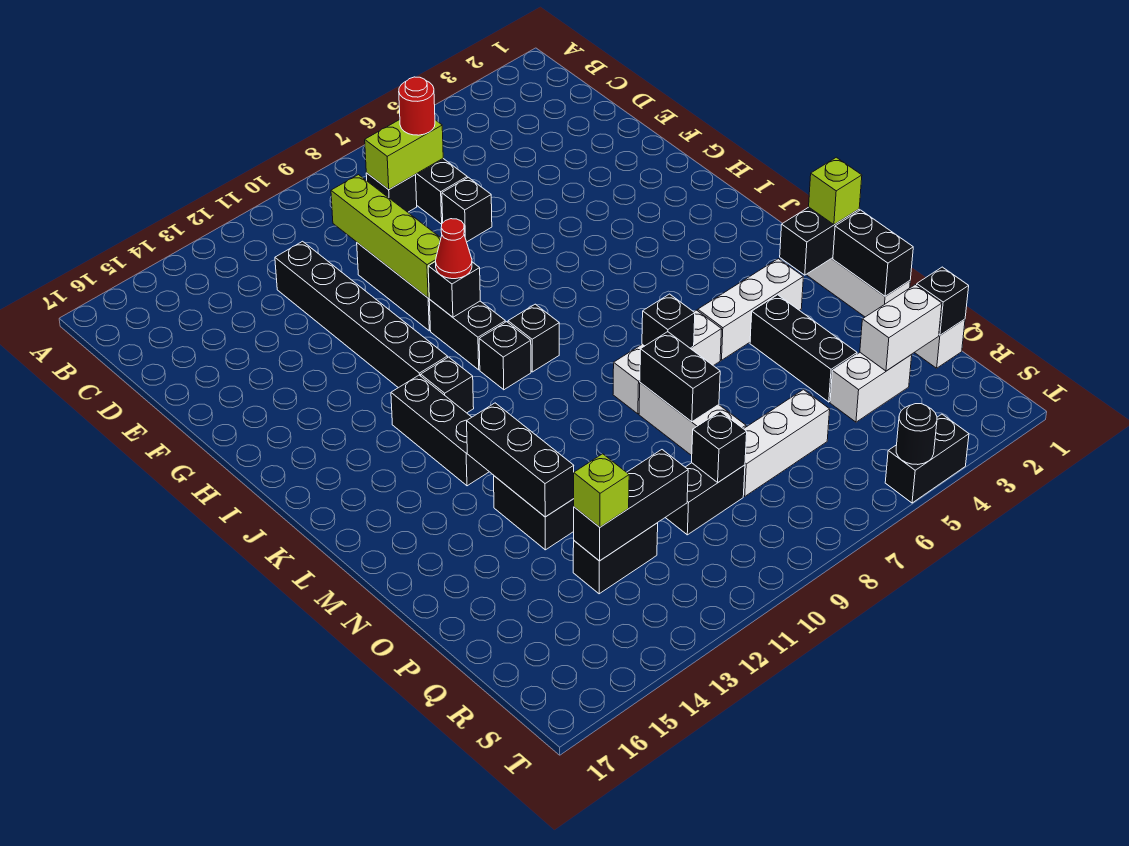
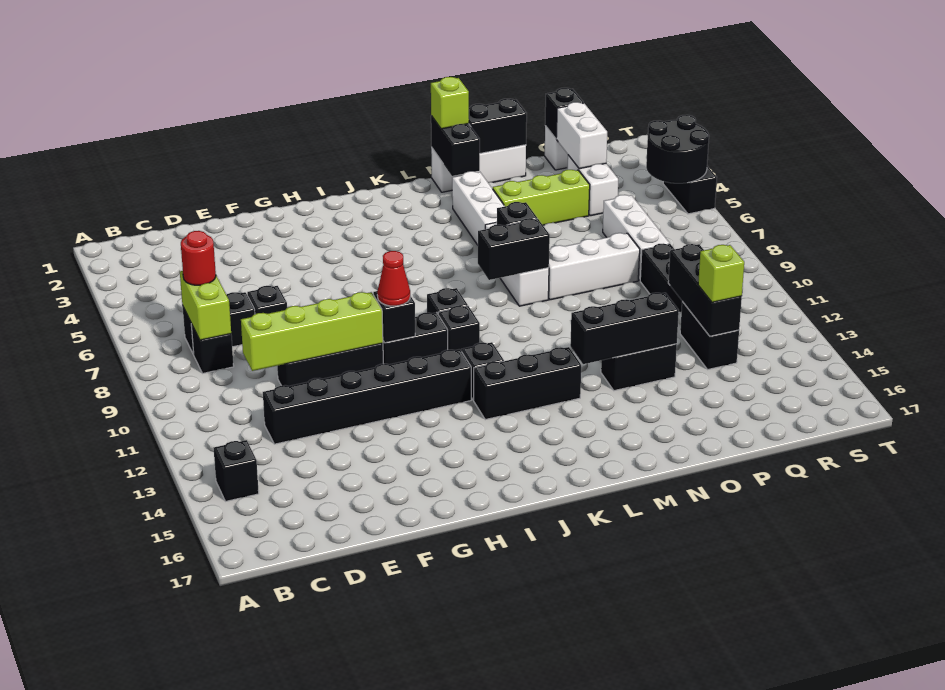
black 1x3 brick [750,295,857,402] -> lime 1x3 brick [493,170,590,225]
black 1x2 brick [640,332,720,422] -> black 1x2 brick moved to [478,218,550,280]
black 1x1 brick [692,411,747,482] -> black 1x1 brick moved to [214,440,259,501]
black 1x1 round brick [896,404,937,465] -> black 2x2 round brick [646,115,709,183]

